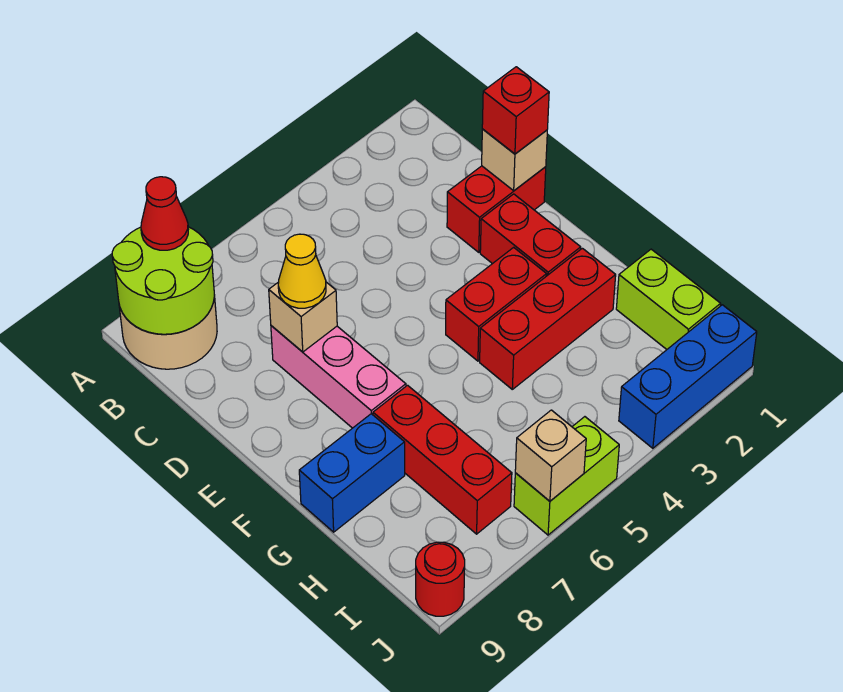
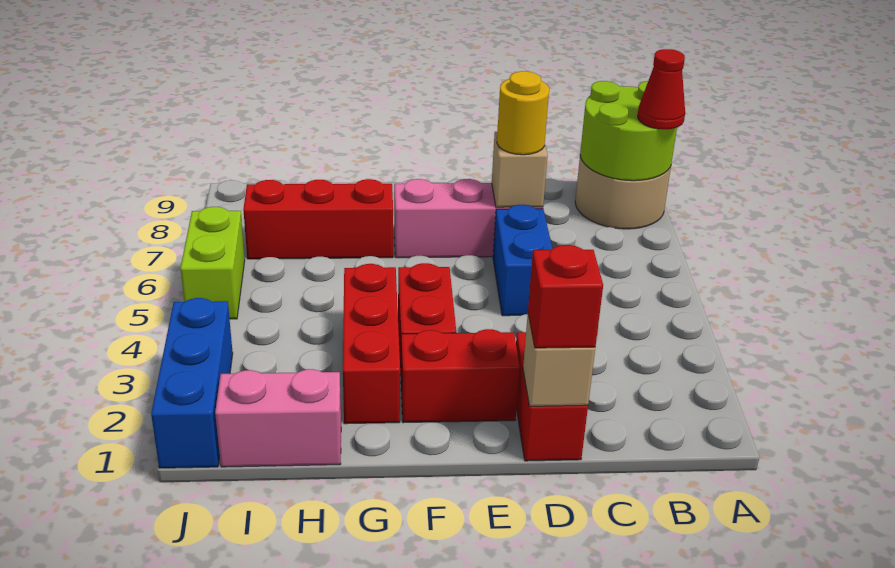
yellow 1x1 cone [278,234,326,308] -> yellow 1x1 round brick [497,71,549,155]
blue 1x2 brick [299,414,405,532] -> blue 1x2 brick moved to [493,205,552,316]
lime 1x2 brick [616,249,720,349] -> pink 1x2 brick [215,369,341,467]
tan 1x1 brick [515,410,586,501] -> none
red 1x1 round brick [416,542,465,616] -> none

